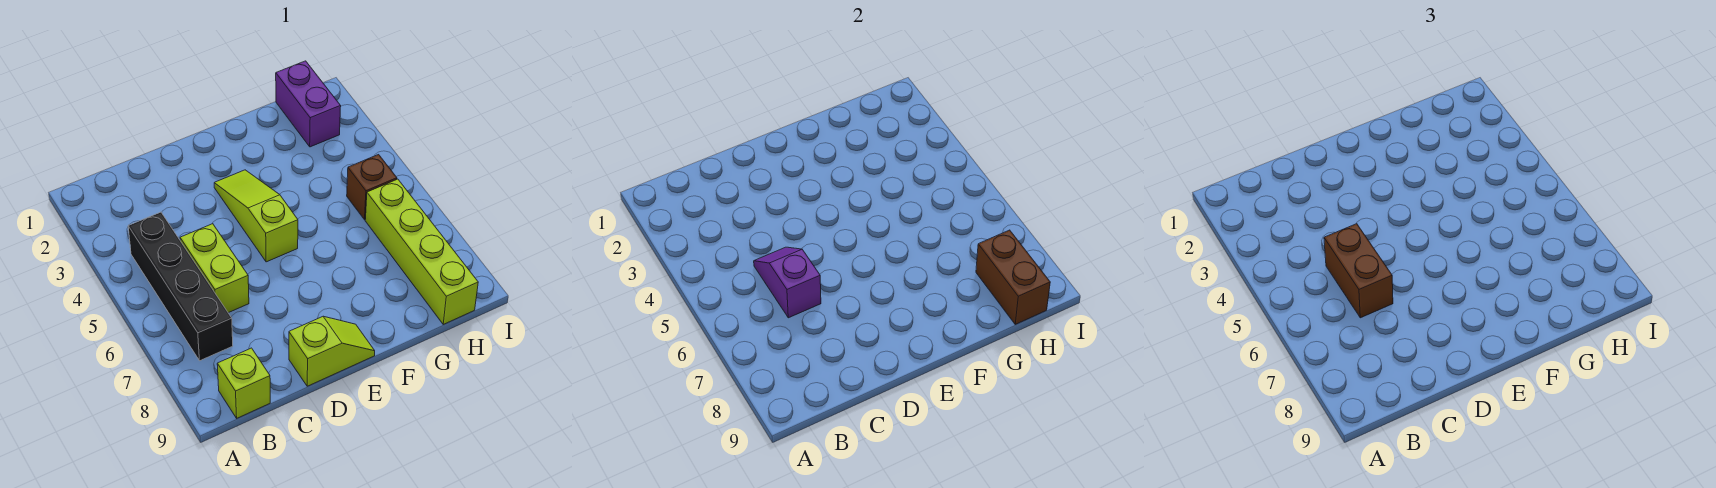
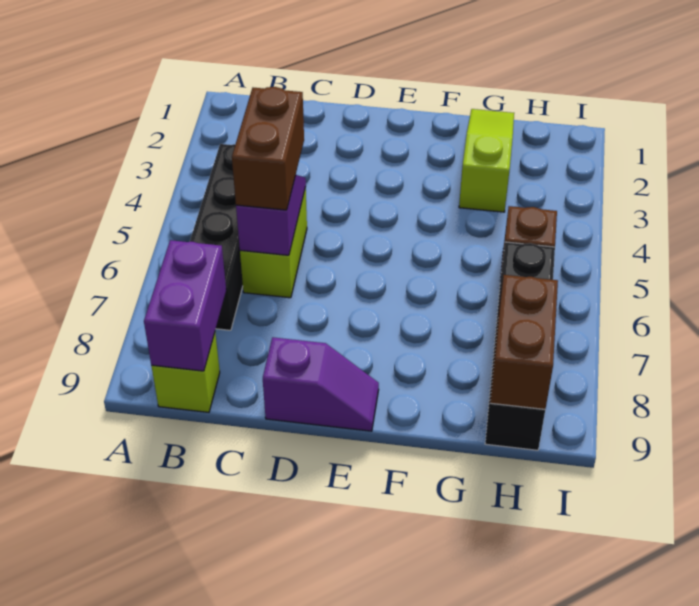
lime 1x2 slope [289,316,375,386] -> purple 1x2 slope [263,337,379,431]
lime 1x3 slope [214,170,298,262] -> lime 1x3 slope moved to [459,109,514,212]
purple 1x2 brick [276,61,341,147] -> purple 1x2 brick moved to [144,240,226,371]
lime 1x4 brick [365,179,478,324] -> black 1x4 brick [485,242,555,450]

